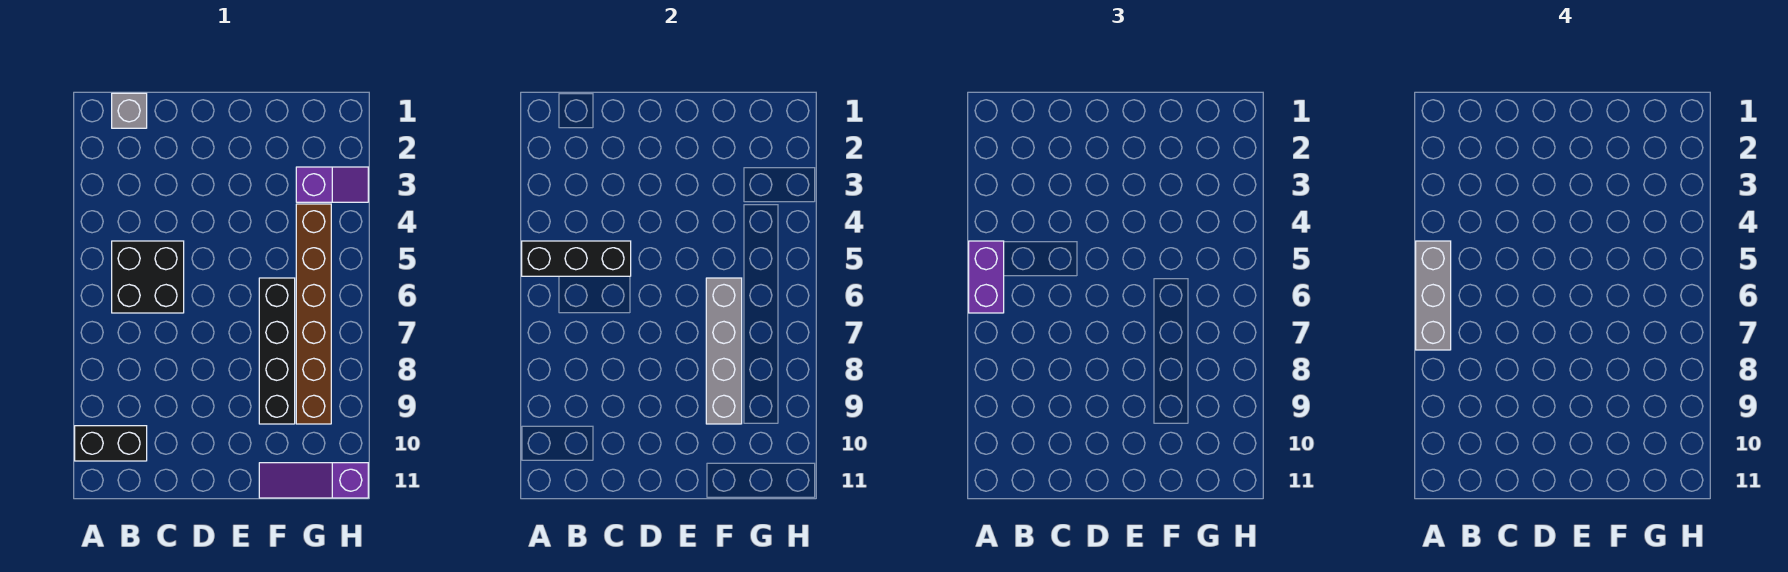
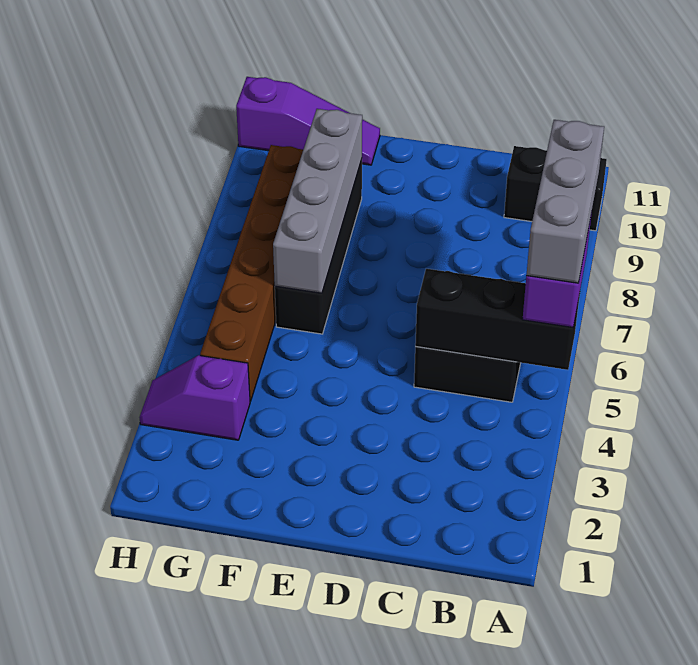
grey 1x1 brick [112,93,147,128] -> none

